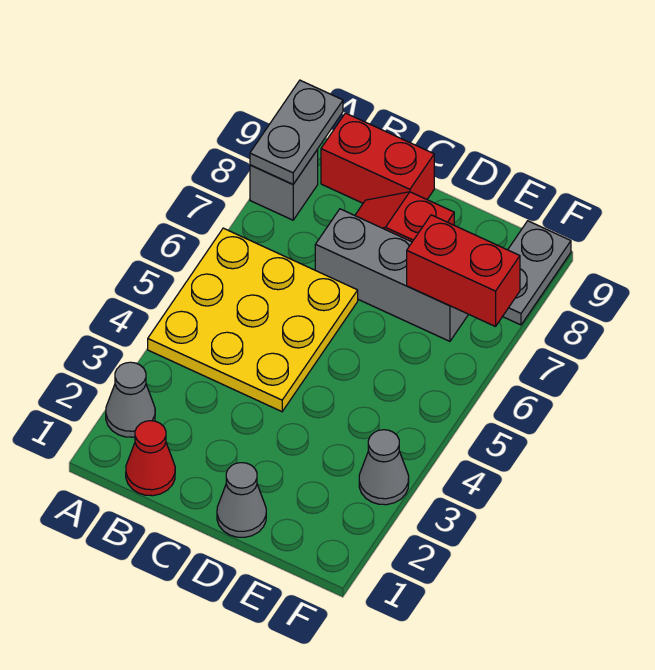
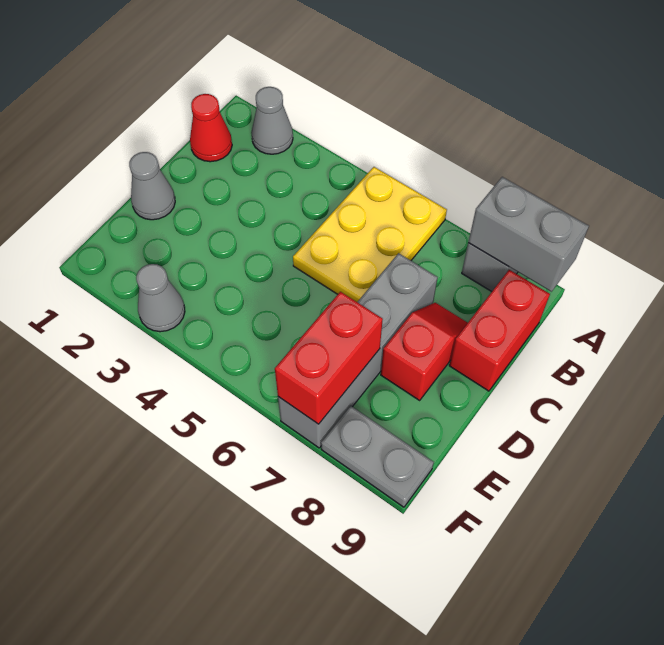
yellow 3x3 plate [148,228,358,412] -> yellow 2x3 plate [293,167,447,302]
grey 1x2 plate [250,80,343,184] -> grey 1x2 brick [468,177,589,292]
grey 1x3 brick [315,209,469,341] -> grey 1x4 brick [278,253,438,448]

